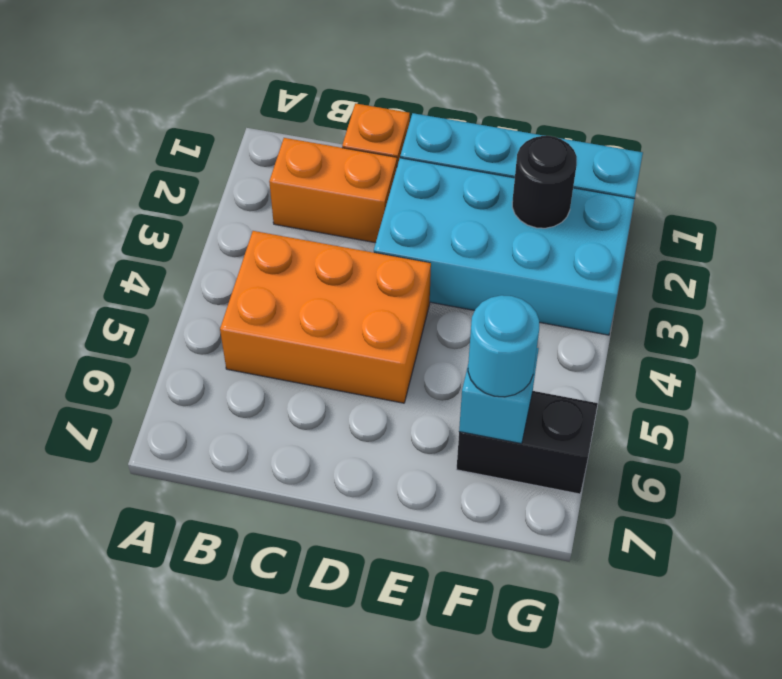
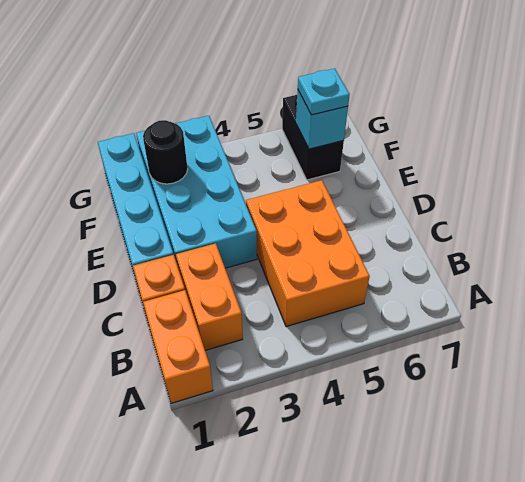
none -> orange 1x2 brick [143,290,213,403]
cyan 1x1 round brick [468,295,539,397] -> cyan 1x1 plate [298,68,350,115]

